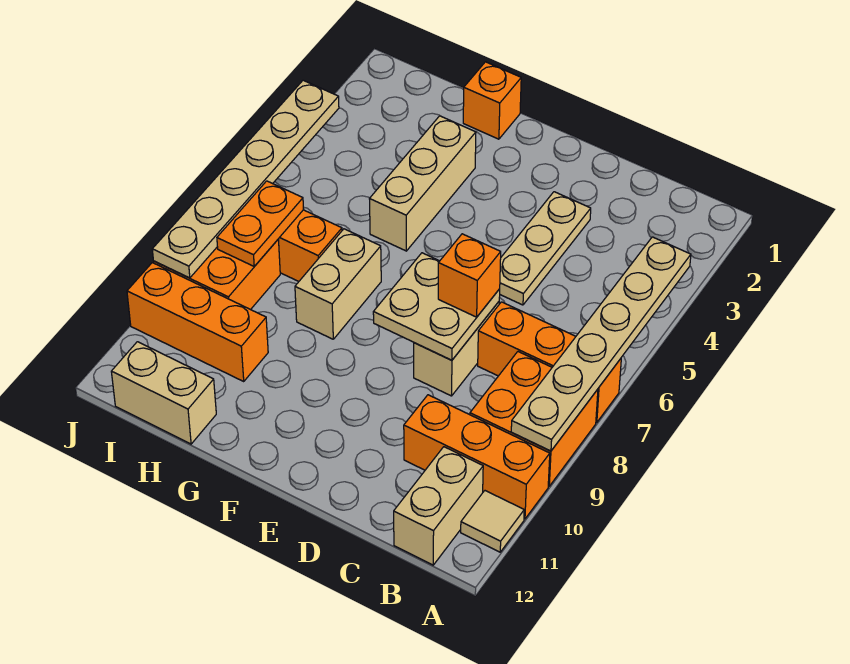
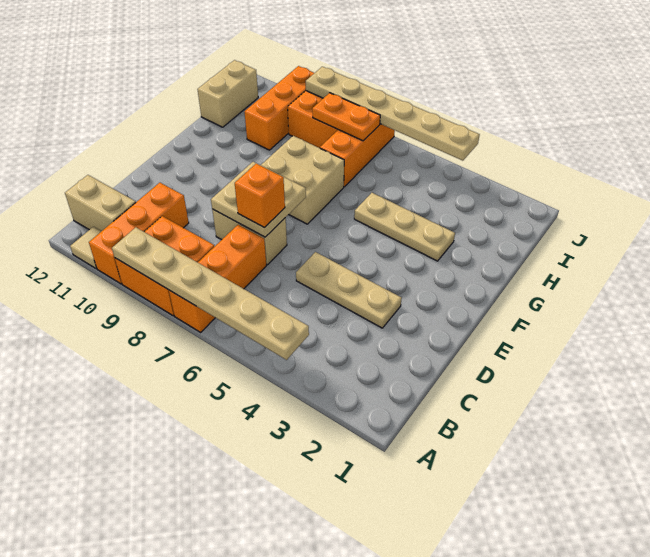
orange 1x1 brick [463,62,521,139] -> none
tan 1x3 brick [370,116,476,251] -> tan 1x3 plate [354,193,455,261]
tan 1x2 brick [295,229,381,339] -> tan 2x2 brick [261,136,344,224]

